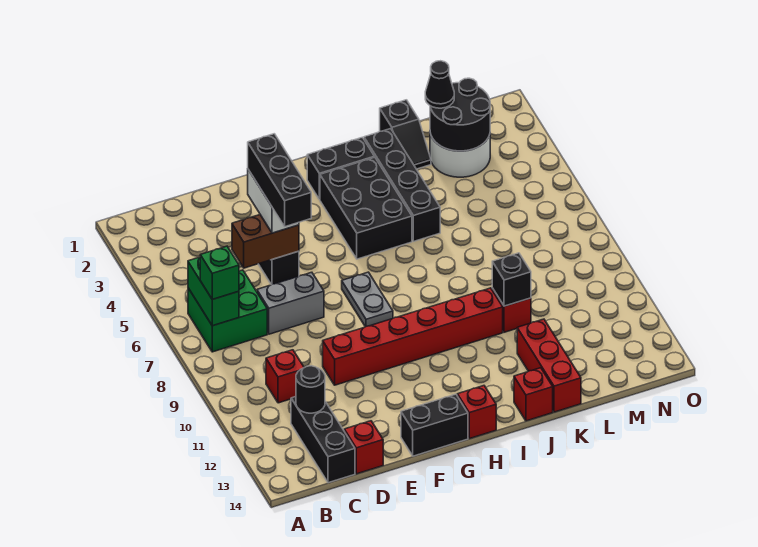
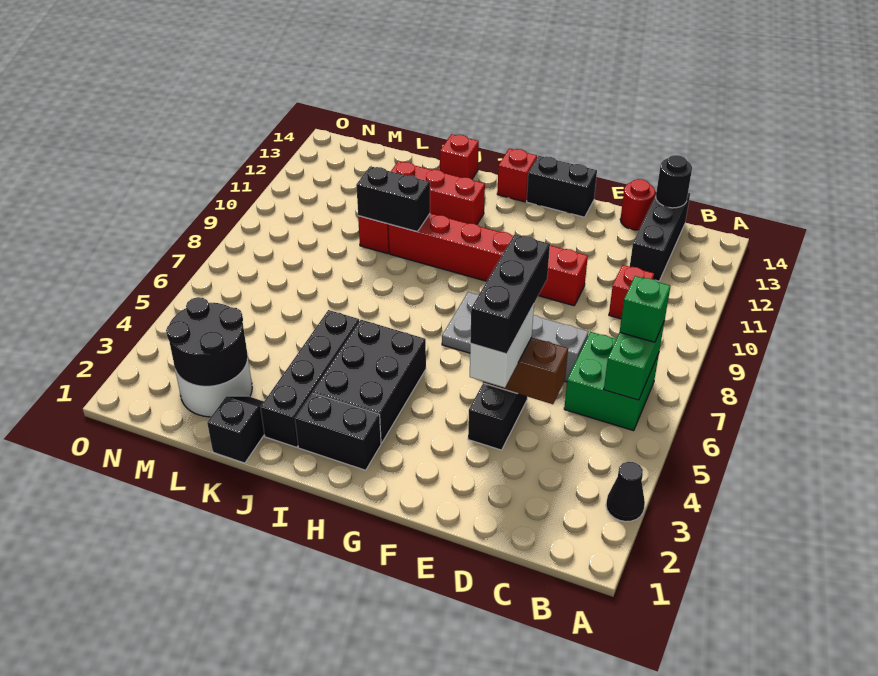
black 1x1 round brick [296,366,325,413] -> black 1x1 round brick moved to [656,155,692,208]
red 1x1 brick [344,421,383,474] -> red 1x1 round brick [620,179,655,230]
black 1x1 brick [492,253,531,306] -> black 1x2 brick [356,166,430,232]
red 1x3 brick [517,319,581,412] -> red 1x3 brick turned to [391,161,485,225]
black 1x1 cone [425,61,454,108] -> black 1x1 cone moved to [606,462,645,522]

